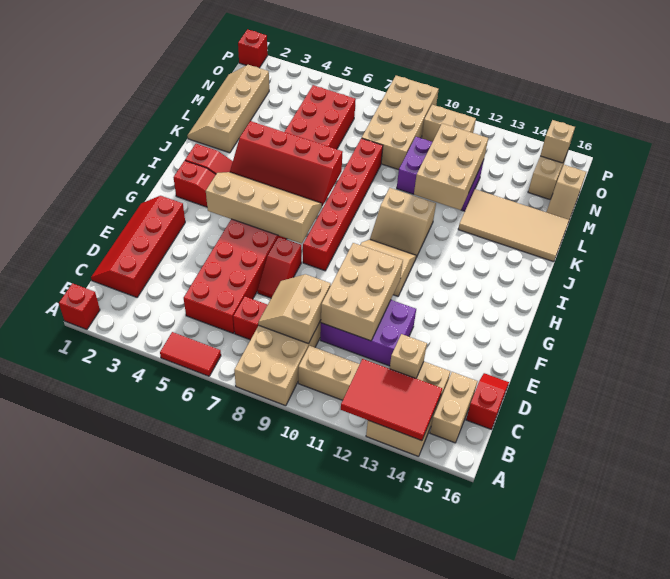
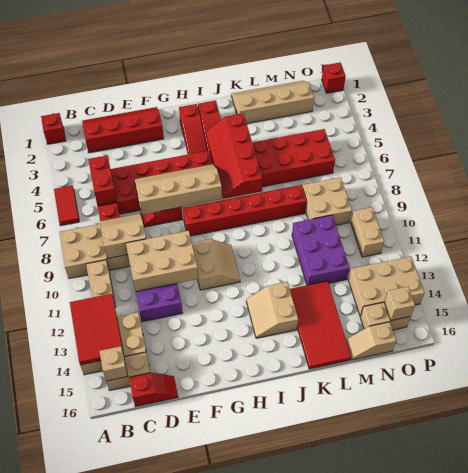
none -> red 1x2 brick [88,155,117,205]
tan 1x1 brick [390,334,427,378] -> tan 1x1 brick moved to [100,346,127,381]
tan 2x4 slope [206,172,322,244] -> tan 2x4 slope turned to [134,164,222,215]
tan 2x2 slope [370,188,436,257] -> tan 2x2 slope moved to [246,282,298,338]
tan 2x3 brick [414,123,488,210] -> tan 2x3 brick moved to [348,256,425,316]
tan 2x4 tile [458,189,569,262] -> red 2x4 tile [290,281,351,369]
tan 2x4 brick [362,76,439,170] -> tan 2x2 brick [302,177,352,225]

